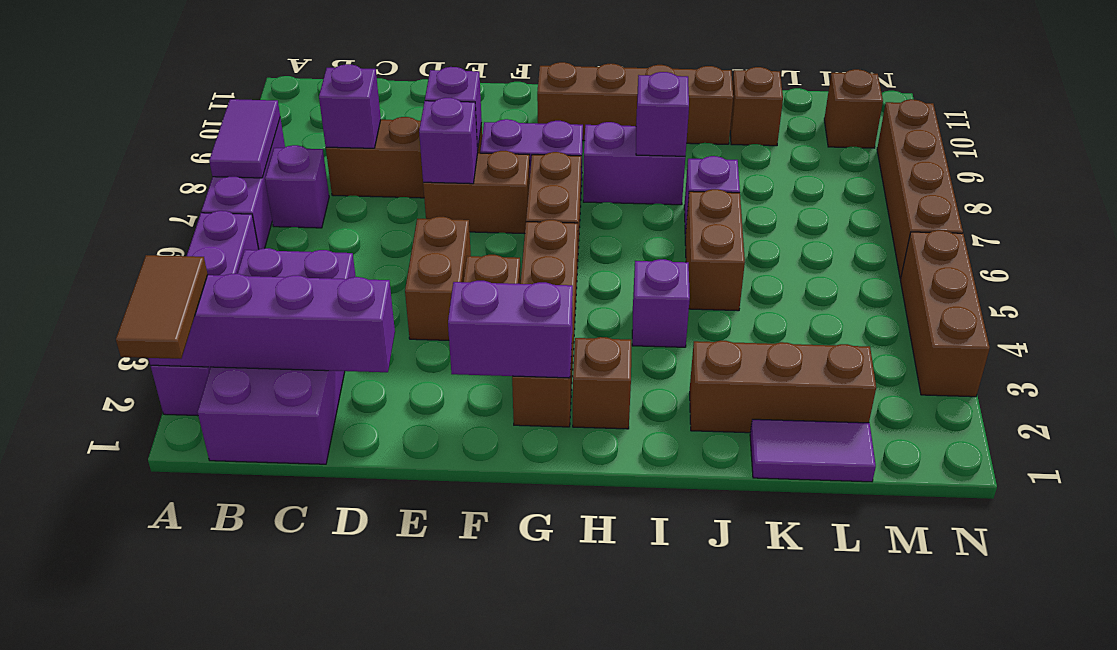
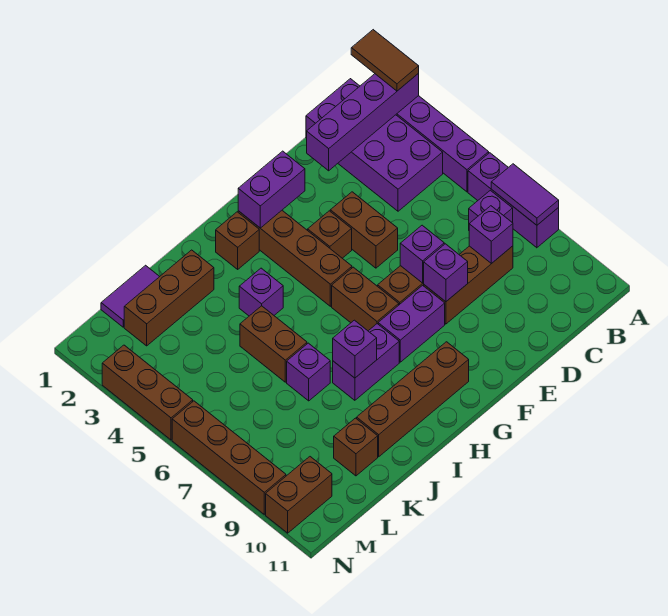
brown 1x1 brick [824,69,883,148] -> brown 1x2 brick [266,457,332,533]

